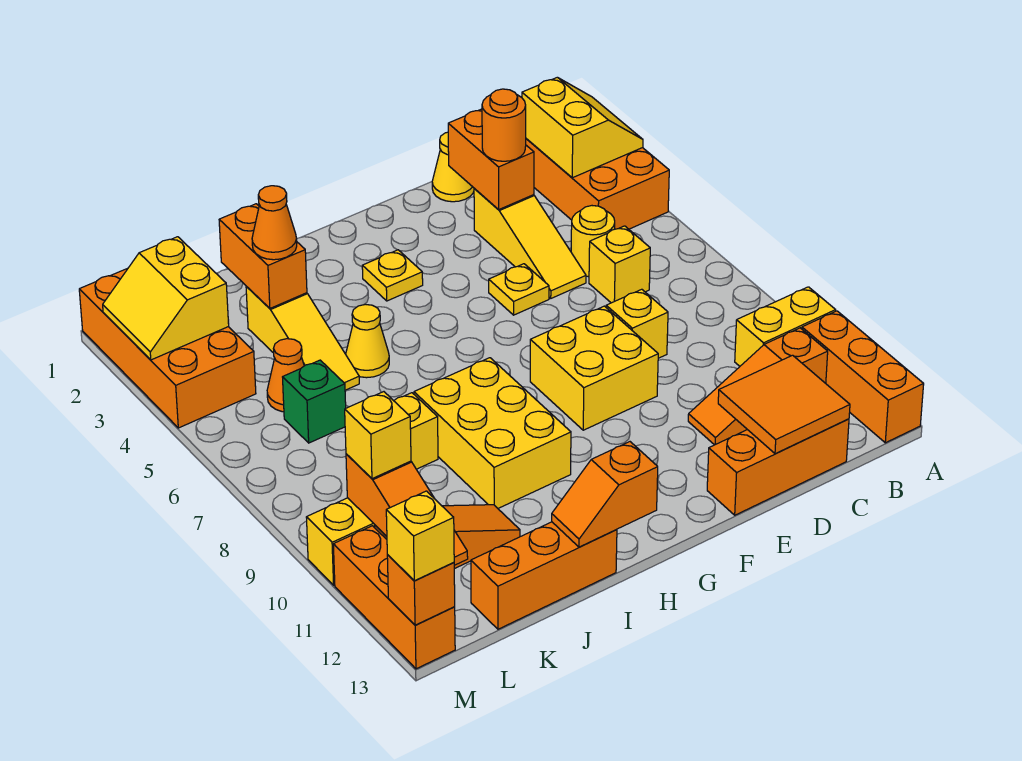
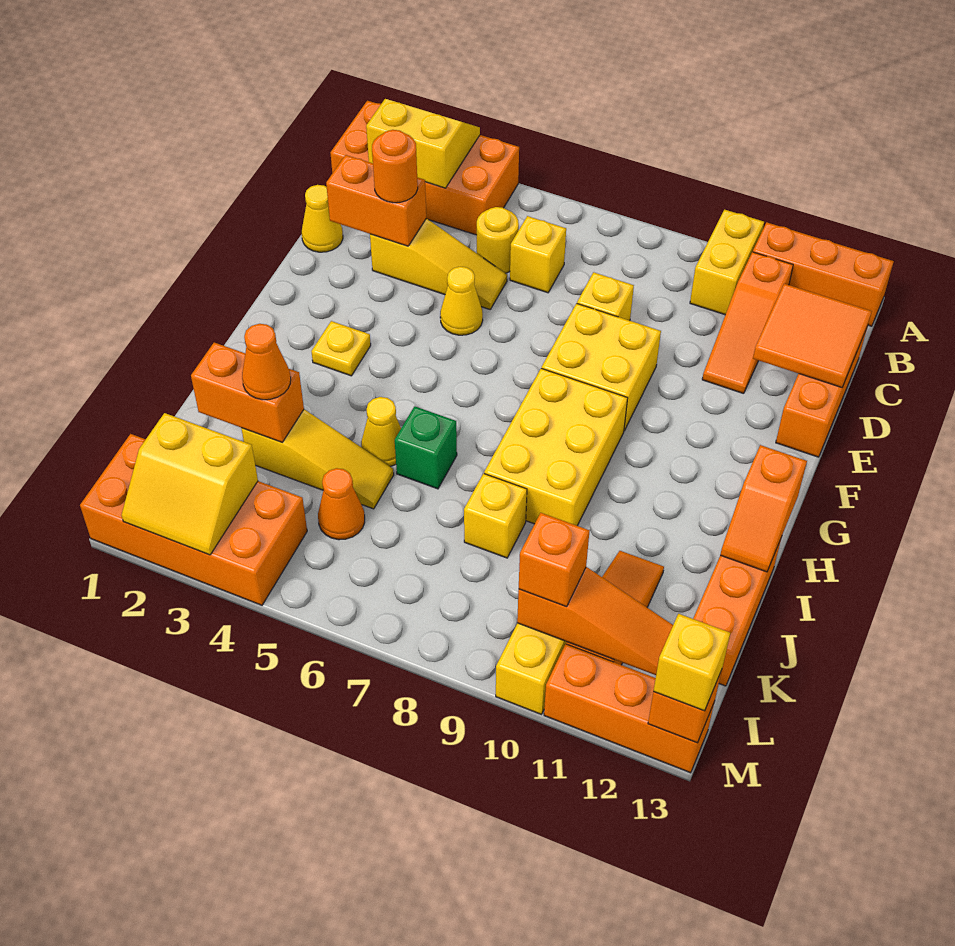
yellow 1x1 plate [489,264,549,315] -> yellow 1x1 cone [440,267,483,335]
yellow 2x3 brick [414,358,571,508] -> yellow 2x3 brick turned to [484,368,627,526]
green 1x1 brick [283,360,346,443] -> green 1x1 brick moved to [395,406,457,489]
yellow 1x1 brick [345,392,411,479] -> orange 1x1 brick [519,513,589,607]

